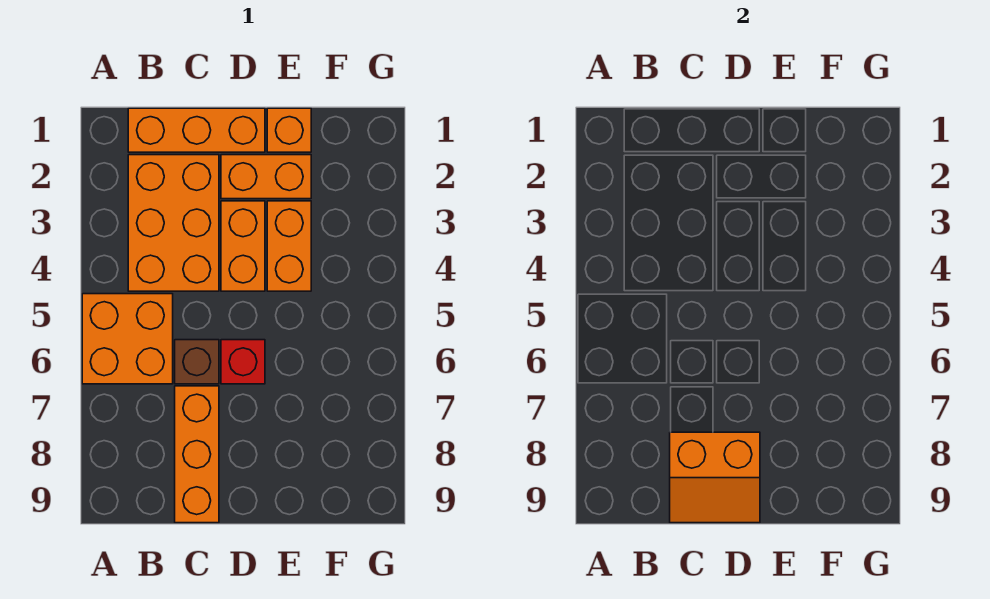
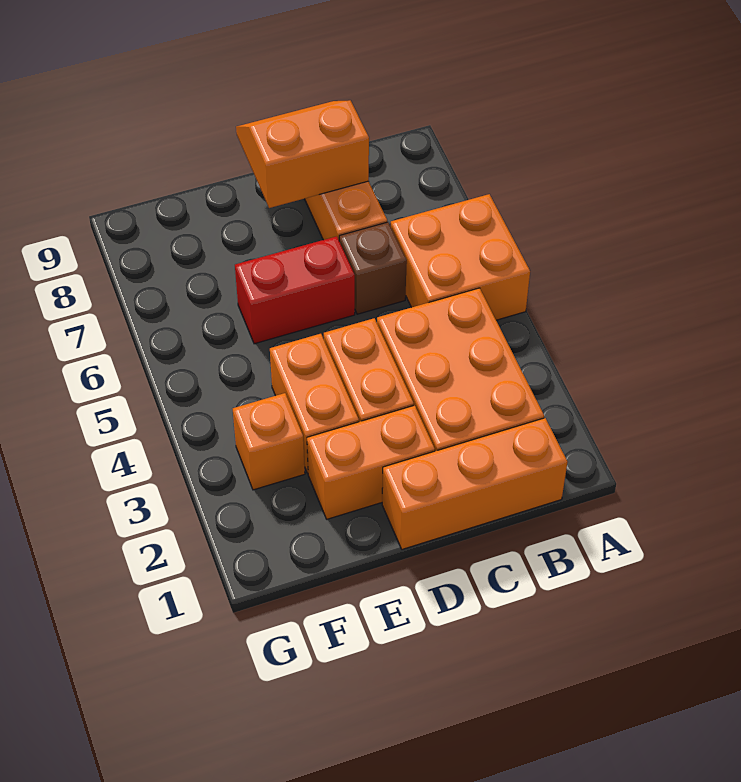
red 1x1 brick [221,340,265,384] -> red 1x2 brick [235,236,355,344]
orange 1x1 brick [267,108,311,152] -> orange 1x1 brick moved to [233,393,305,490]

